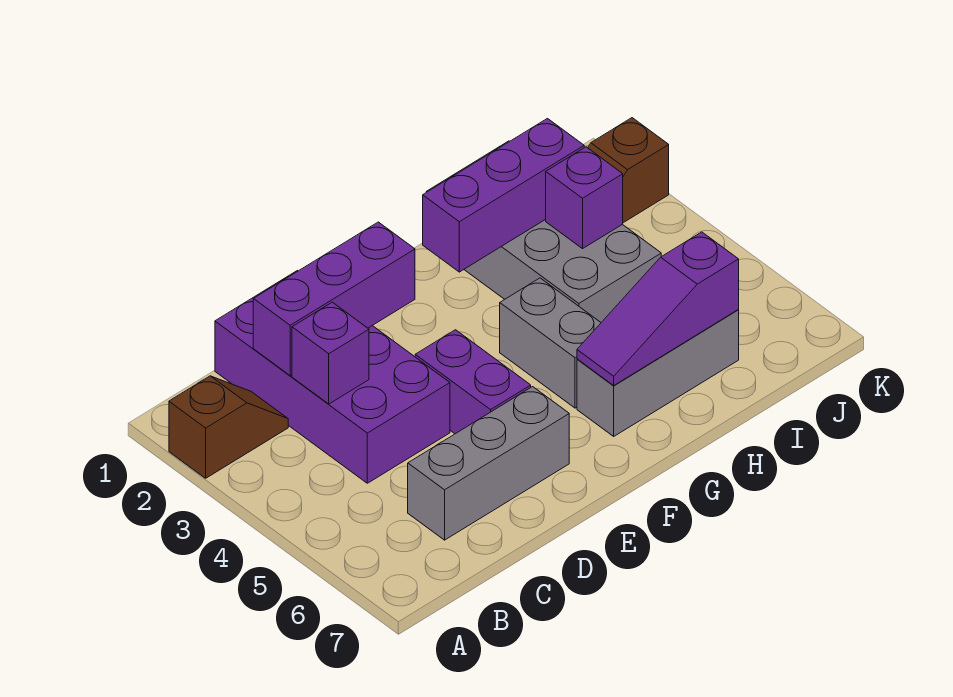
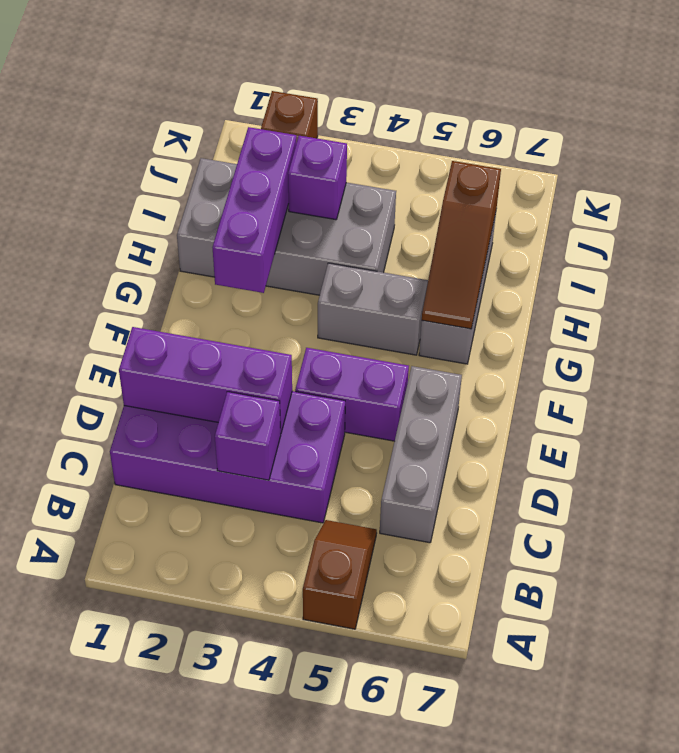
brown 1x2 slope [169,376,288,478] -> brown 1x2 slope moved to [303,520,377,629]
purple 1x3 brick [253,222,415,375] -> purple 1x3 brick turned to [119,327,292,434]
purple 1x3 slope [577,232,739,385] -> brown 1x3 slope [422,161,501,329]

